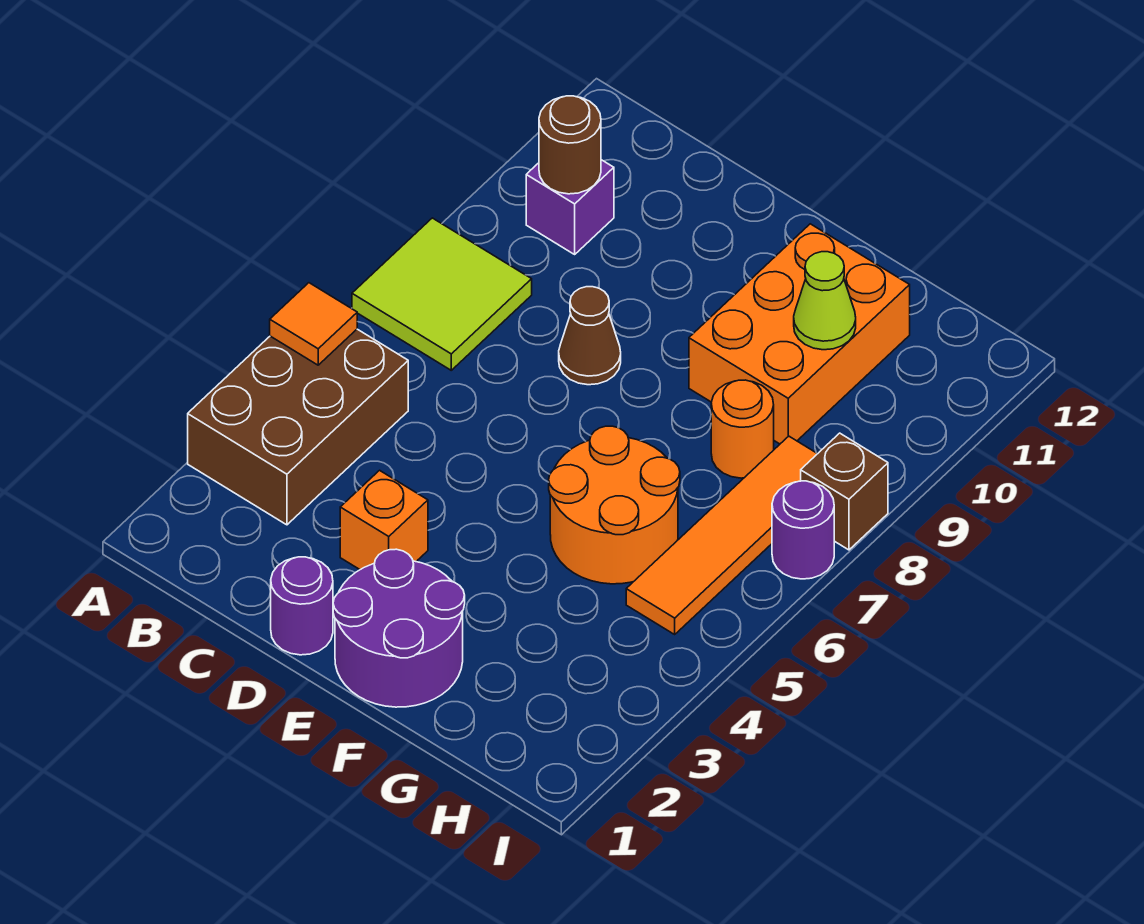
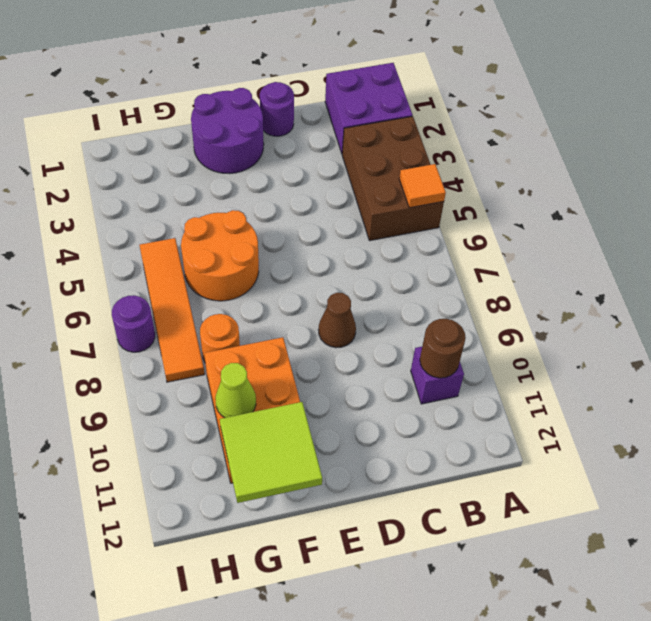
none -> purple 2x2 brick [325,63,412,153]
lime 2x2 tile [352,218,532,370] -> lime 2x2 tile moved to [220,402,322,503]
orange 1x1 brick [340,470,428,570] -> none
brown 1x1 brick [801,433,888,550] -> none

